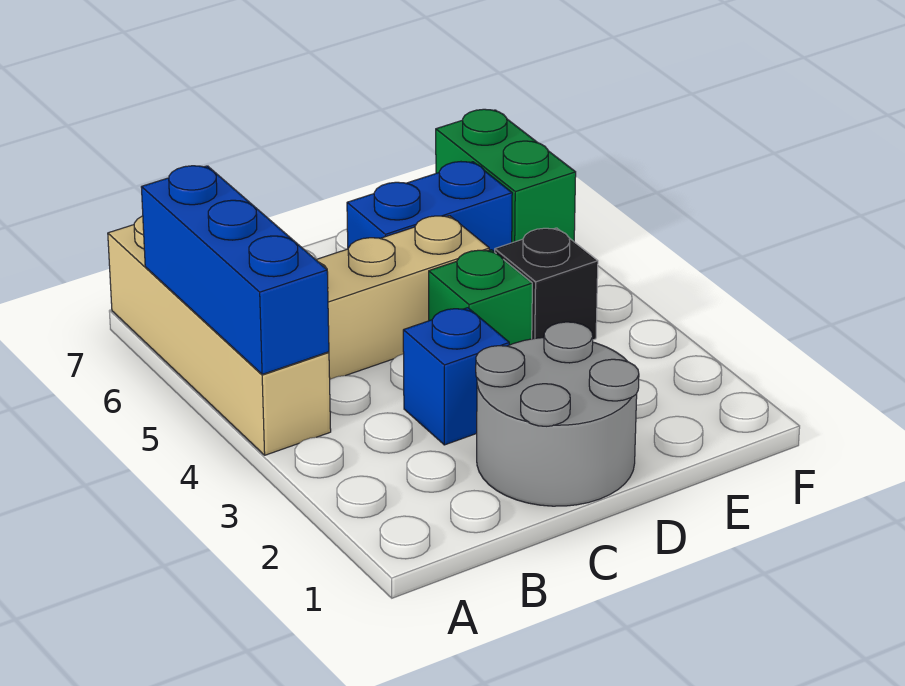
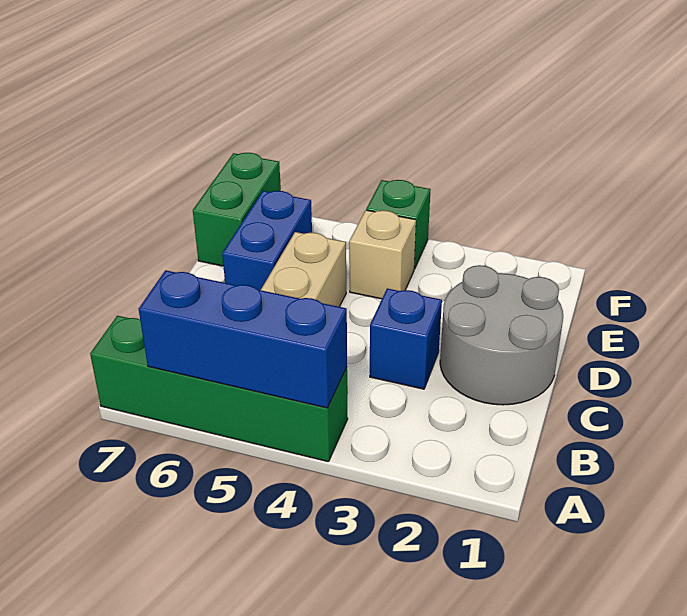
tan 1x4 brick [108,216,331,455] -> green 1x4 brick [90,316,348,462]
green 1x1 brick [429,250,532,345] -> green 1x1 brick moved to [366,180,431,269]
black 1x1 brick [495,228,598,340] -> tan 1x1 brick [349,210,416,299]
green 1x2 brick [436,109,576,243] -> green 1x2 brick turned to [193,153,281,266]

